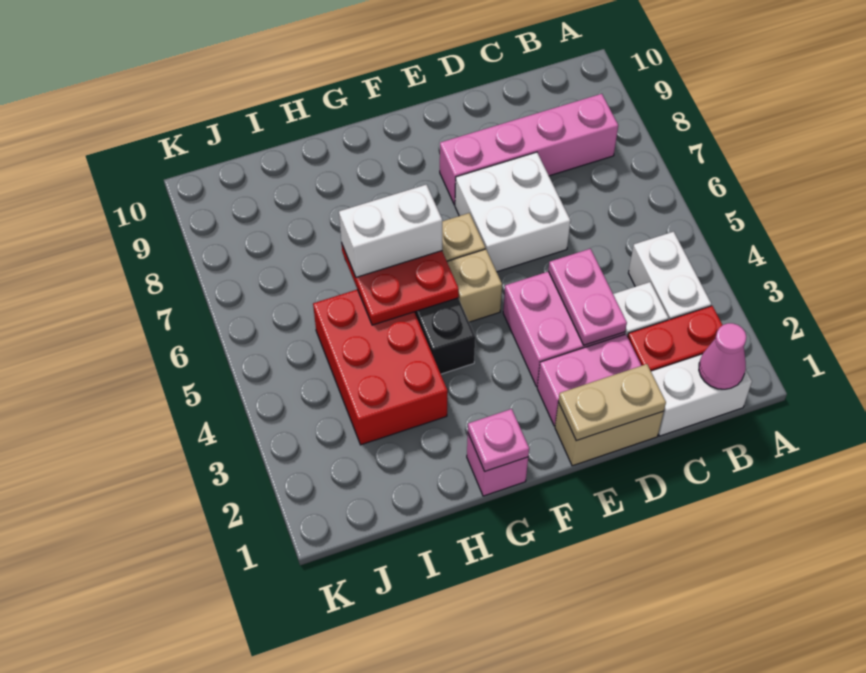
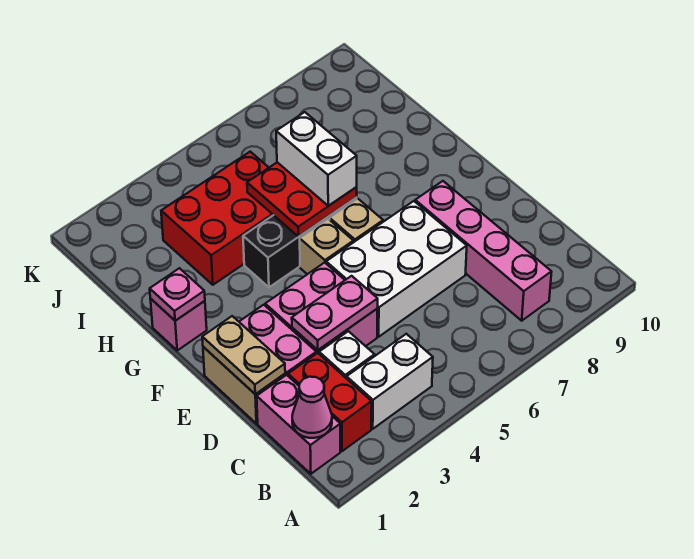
white 1x2 brick [651,354,752,436] -> pink 1x2 brick [257,375,340,474]
white 2x2 brick [455,152,570,272] -> white 2x3 brick [326,201,467,337]

